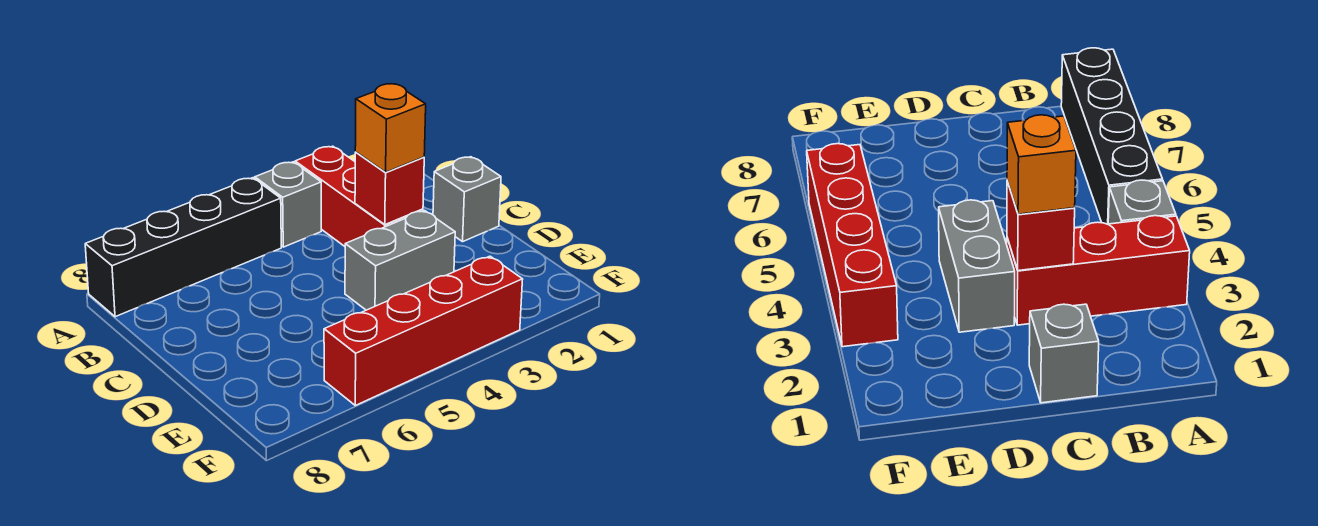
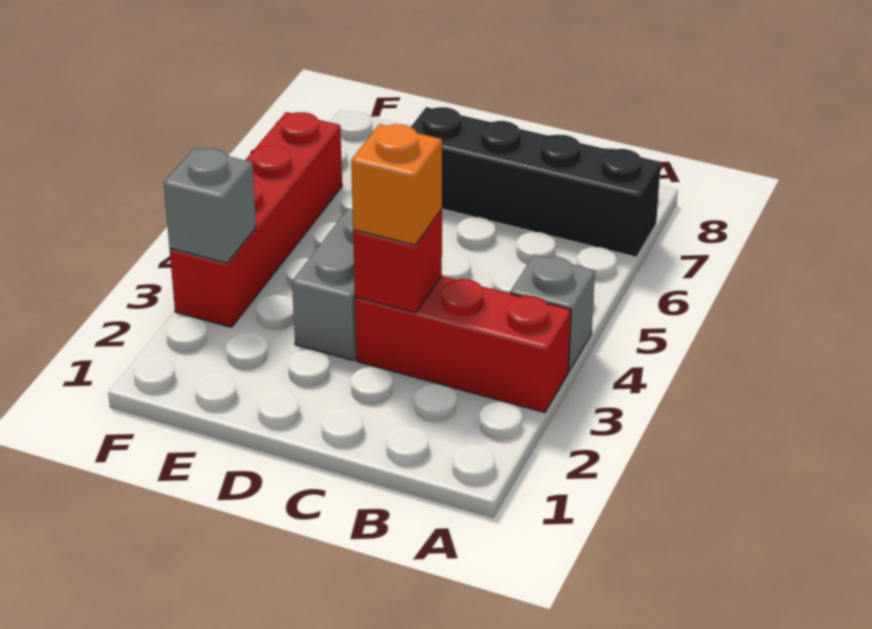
black 1x4 brick [85,178,281,317] -> black 1x4 brick turned to [411,107,661,257]
grey 1x1 brick [433,157,501,242] -> grey 1x1 brick moved to [164,148,256,263]

